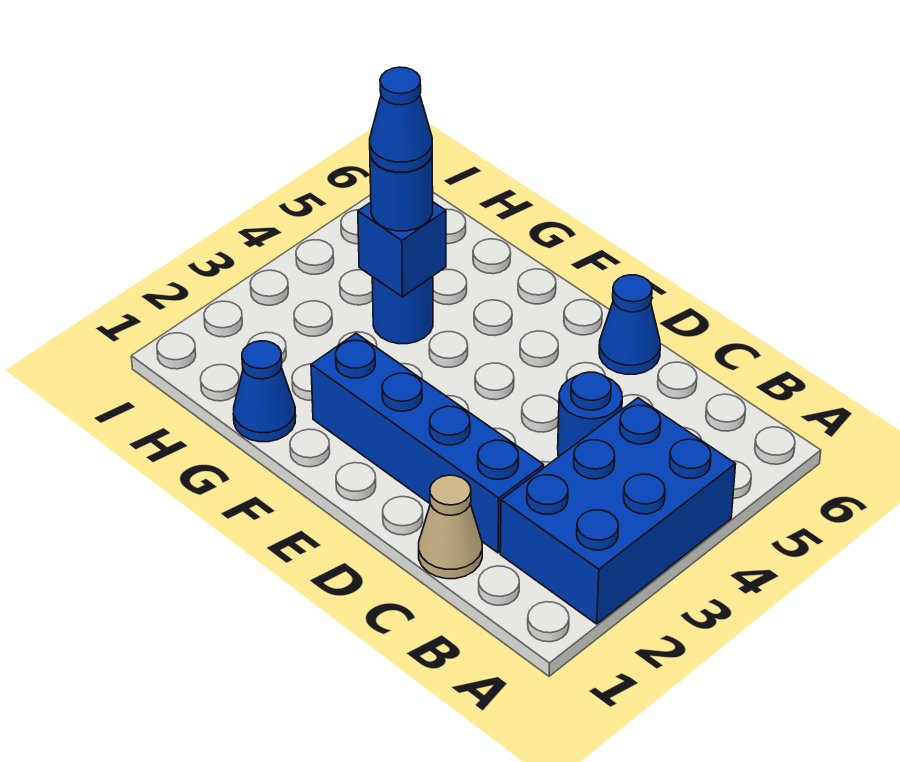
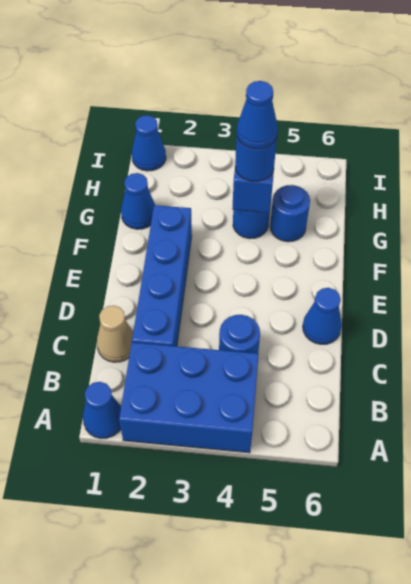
none -> blue 1x1 cone [83,382,121,438]
none -> blue 1x1 round brick [270,185,310,242]
none -> blue 1x1 cone [132,115,166,171]

